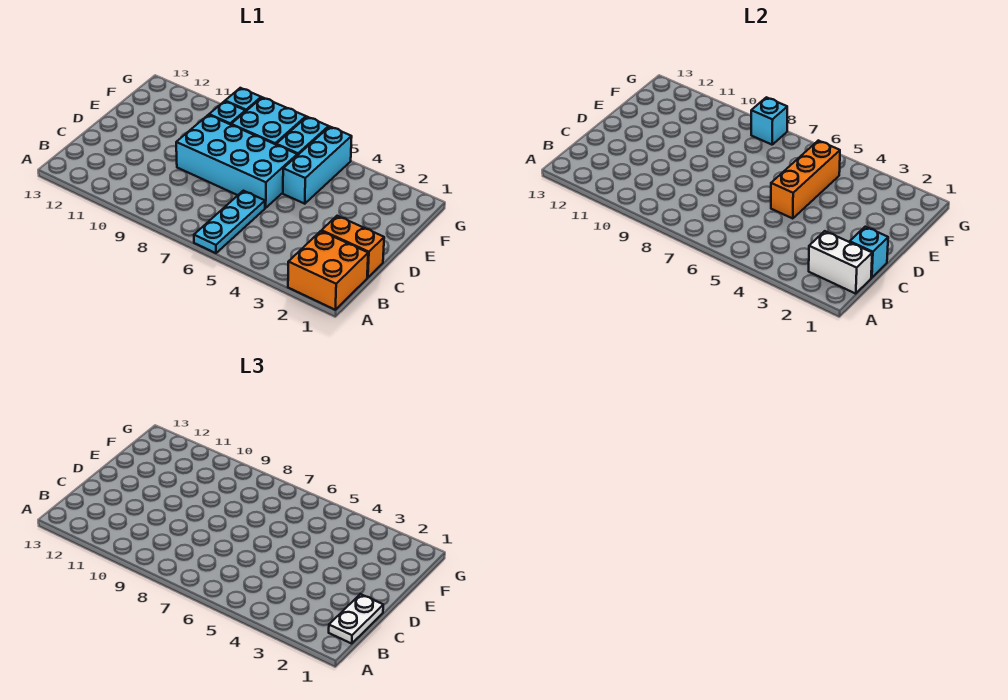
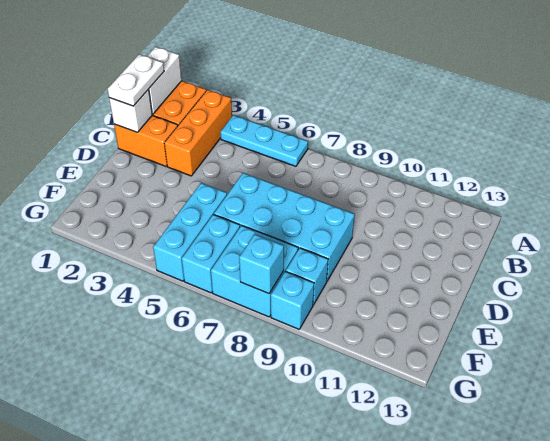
cyan 1x3 plate [194,191,265,253] -> cyan 1x3 plate turned to [220,115,308,166]
white 1x2 brick [809,231,872,294] -> white 1x2 brick turned to [148,47,182,114]
cyan 1x1 brick [850,227,888,278] -> white 1x1 brick [109,89,152,132]
orange 1x3 brick [771,141,840,219] -> orange 1x3 brick moved to [164,90,232,176]

